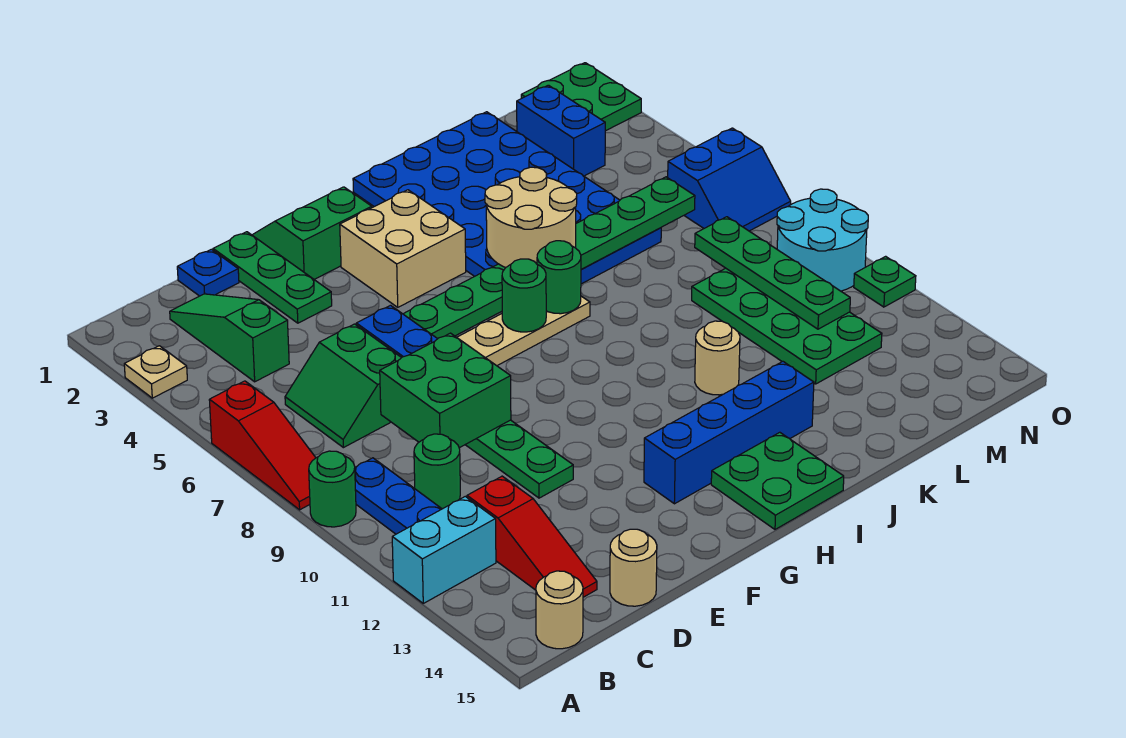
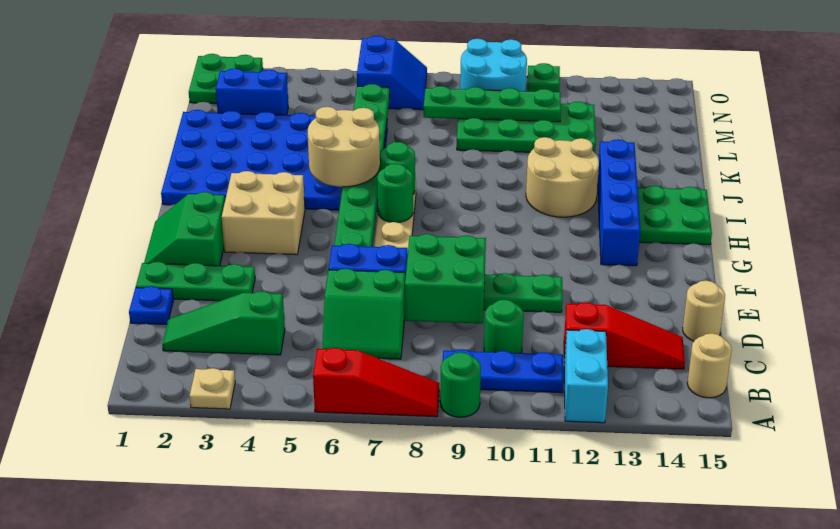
tan 1x1 round brick [695,321,740,395] -> tan 2x2 round brick [526,137,599,217]

